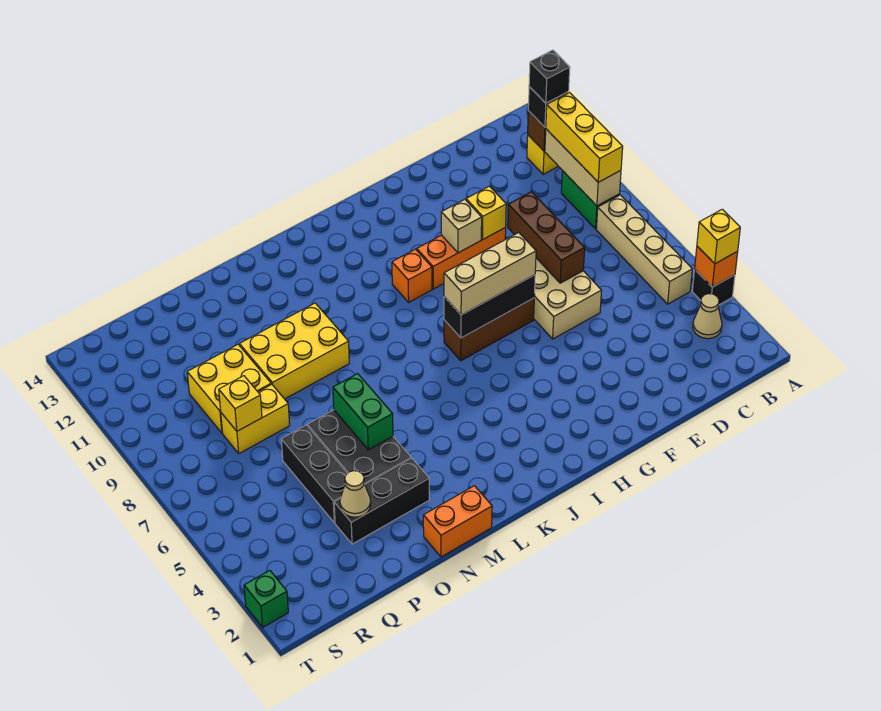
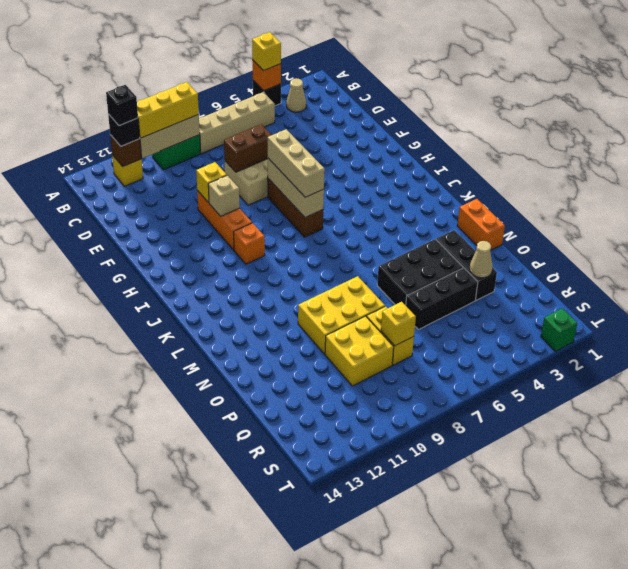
brown 1x3 brick [508,192,585,283] -> brown 1x2 brick [224,124,271,172]
black 1x3 brick [444,275,535,338] -> tan 1x3 brick [268,158,324,217]
yellow 2x3 brick [239,303,349,399] -> yellow 2x3 brick turned to [298,276,385,354]
green 1x2 brick [333,373,393,450] -> none

